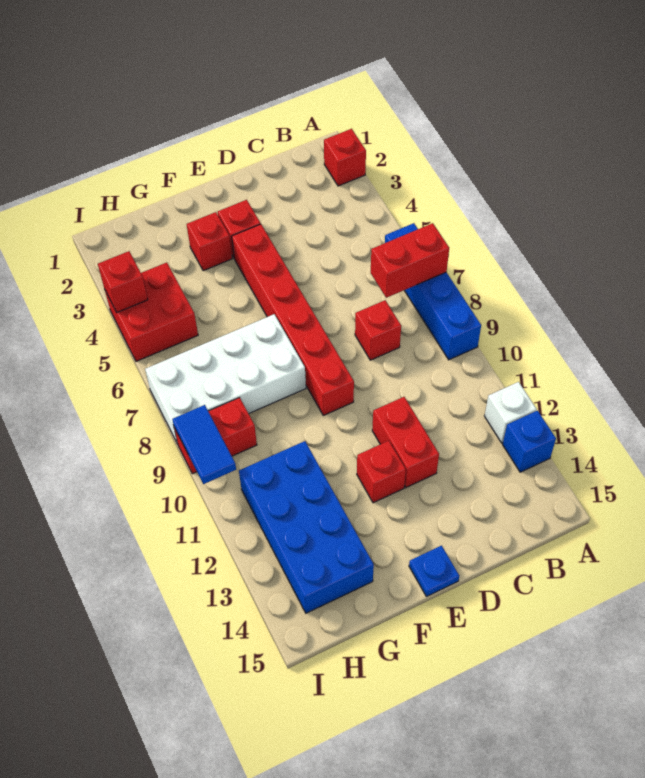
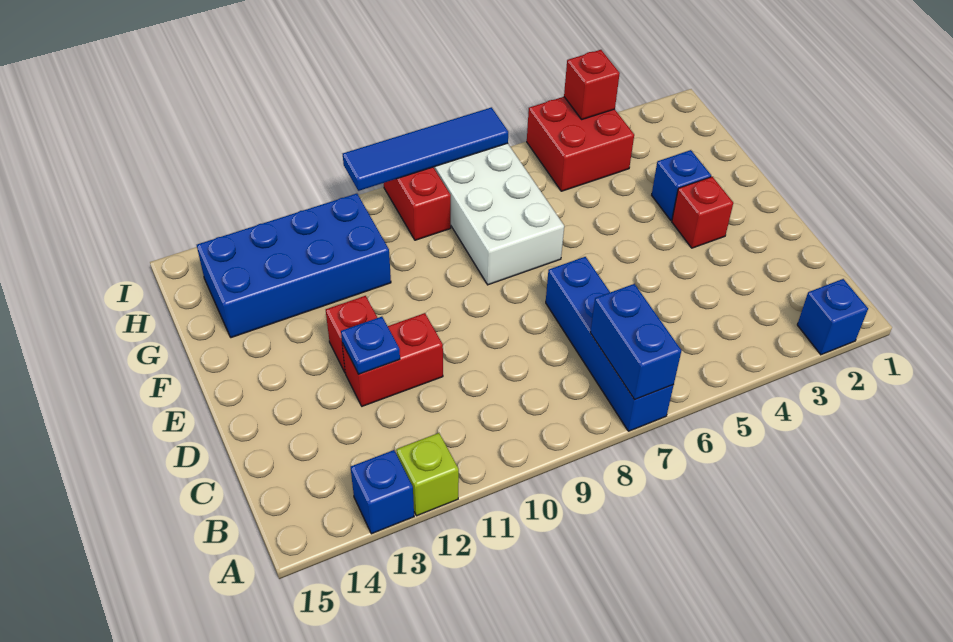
red 1x1 brick [324,129,366,186] -> blue 1x1 brick [797,279,868,355]
blue 1x4 brick [385,223,481,360] -> blue 1x4 brick turned to [546,257,674,431]
red 1x2 brick [371,223,449,298] -> blue 1x2 brick [590,284,681,400]
white 1x1 brick [485,382,537,443] -> lime 1x1 brick [396,433,459,516]
red 1x1 brick [355,300,401,360] -> none
red 1x6 brick [232,224,354,415] -> none
blue 1x1 plate [409,546,459,597] -> blue 1x1 plate moved to [341,317,400,374]
red 1x1 brick [187,212,232,271] -> blue 1x1 brick [652,150,711,220]
blue 1x2 tile [172,405,236,484] -> blue 1x4 tile [343,107,508,191]

